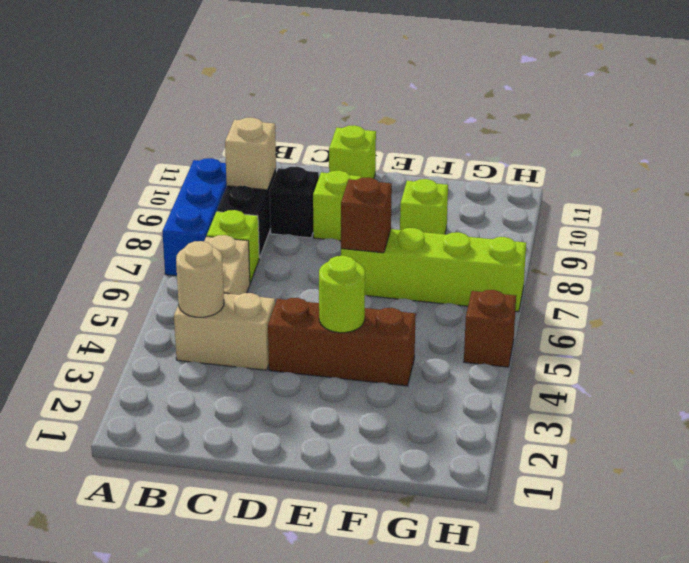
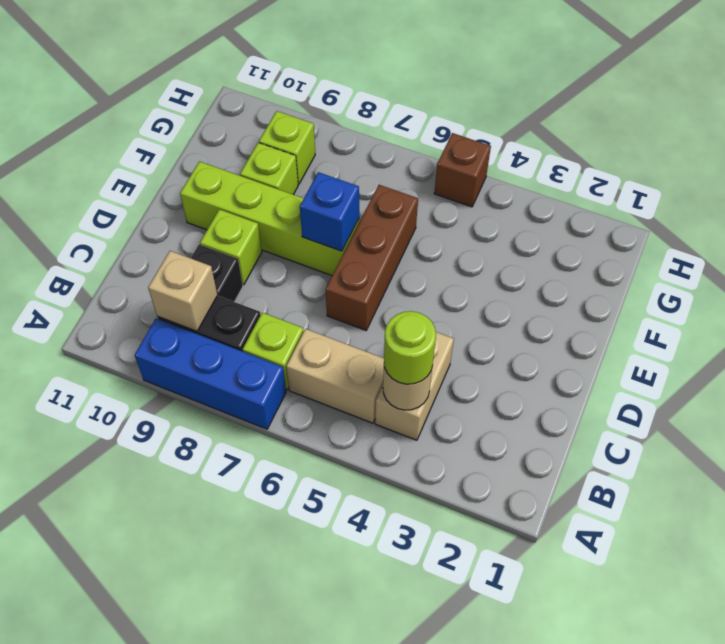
brown 1x3 brick [268,298,416,386] -> brown 1x3 brick moved to [326,185,418,330]
lime 1x1 brick [329,125,376,179] -> lime 1x1 brick moved to [259,111,315,184]
lime 1x1 round brick [319,256,365,333] -> lime 1x1 round brick moved to [384,311,436,384]
lime 1x4 brick [341,228,526,312] -> lime 1x4 brick turned to [180,161,359,276]
brown 1x1 brick [341,177,392,253] -> blue 1x1 brick [300,172,359,251]

